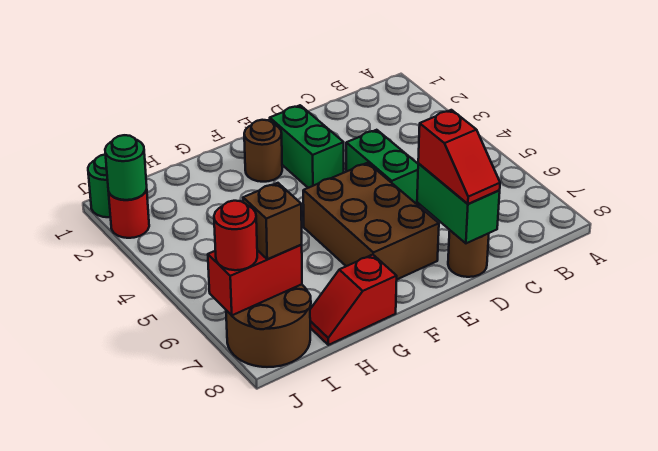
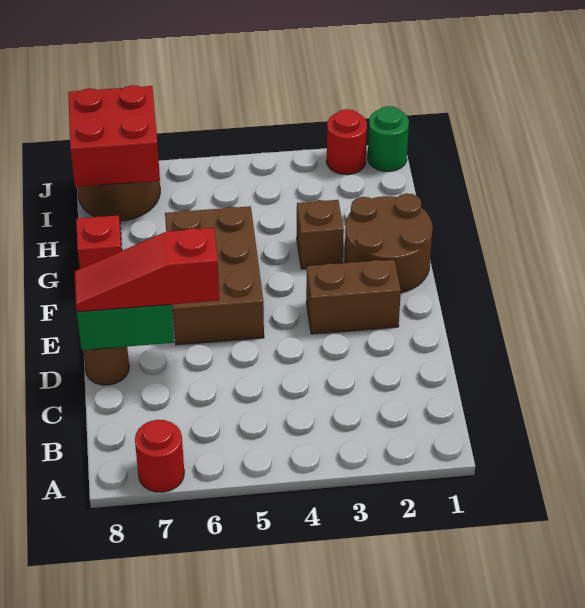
green 1x2 brick [346,130,420,206] -> none
red 1x2 slope [418,110,500,204] -> red 1x3 slope [74,228,219,312]
green 1x2 brick [270,105,344,188] -> brown 1x2 brick [306,259,401,334]
brown 2x3 brick [303,163,439,279] -> brown 2x3 brick turned to [165,206,264,345]
brown 1x1 round brick [244,120,282,182] -> brown 2x2 round brick [345,193,433,293]
red 1x2 brick [208,245,302,315] -> red 2x2 brick [68,85,160,187]
brown 1x1 brick [243,183,302,259] -> brown 1x1 brick moved to [297,200,344,269]
green 1x1 round brick [105,135,147,200] -> none
red 1x1 round brick [214,201,257,270] -> red 1x1 round brick moved to [135,420,184,492]

